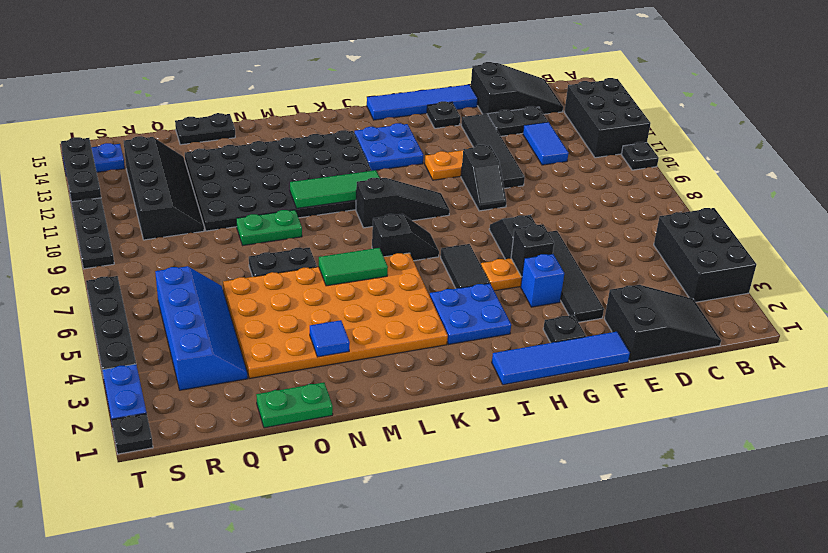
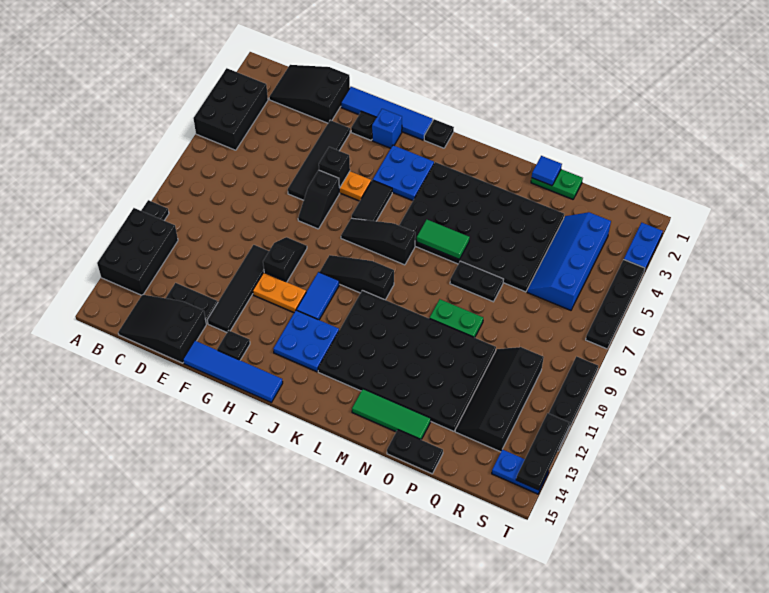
blue 1x2 tile [523,122,568,165] -> blue 1x2 tile moved to [296,272,339,320]
blue 1x1 brick [521,254,564,307] -> blue 1x1 brick moved to [372,109,402,148]
black 1x2 slope [372,214,439,261] -> black 1x3 slope [341,218,415,265]
orange 4x6 plate [223,253,448,378] -> black 4x6 plate [399,162,564,292]
green 1x3 tile [290,170,380,208] -> green 1x3 tile moved to [352,389,431,440]
blue 1x1 tile [310,320,350,357] -> blue 1x1 tile moved to [532,156,562,186]
black 1x1 plate [112,413,153,454] -> black 1x1 plate moved to [424,119,454,148]

